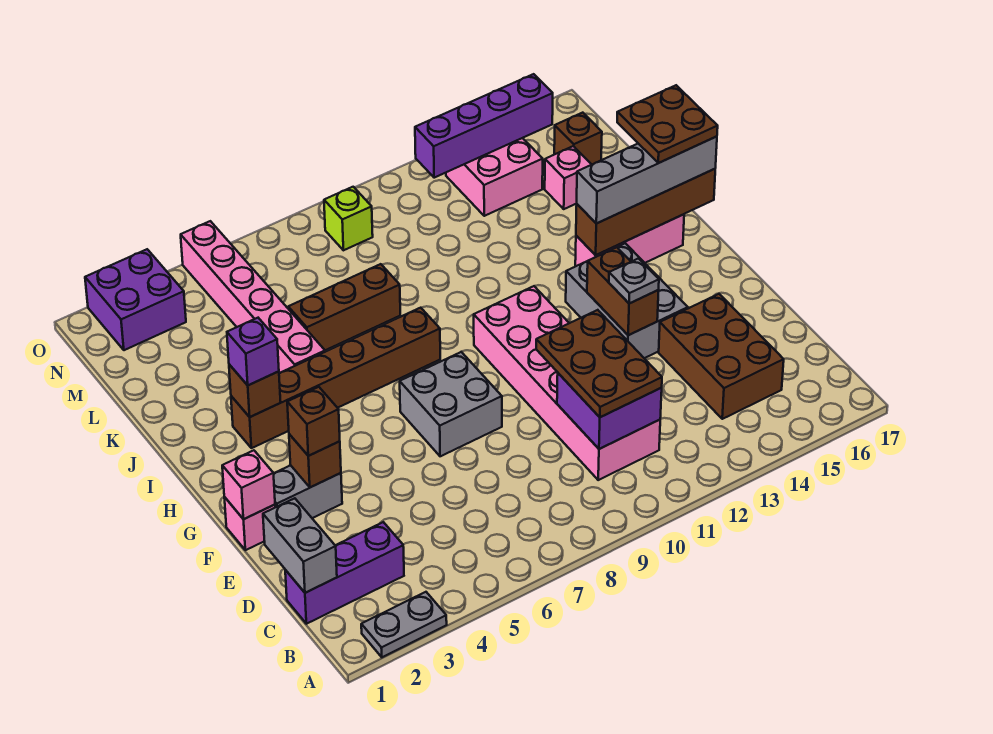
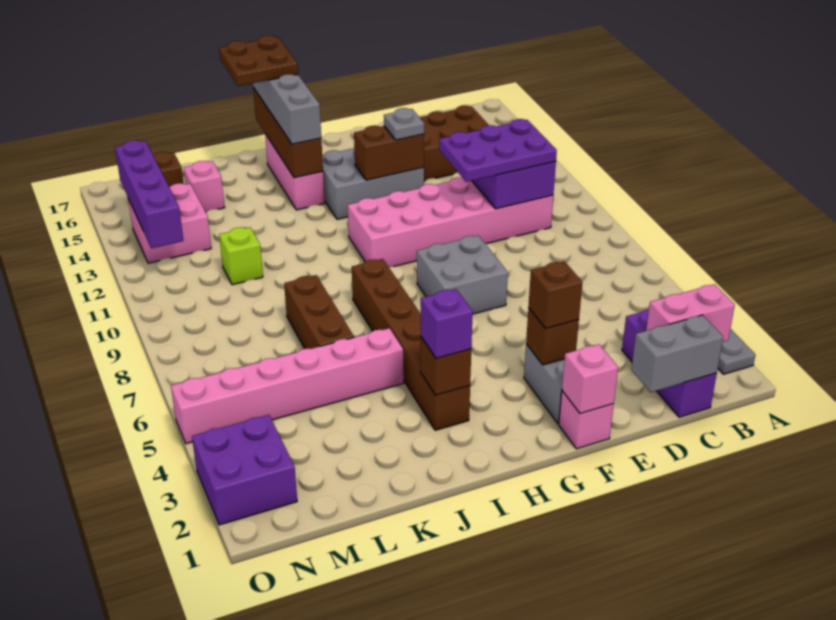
none -> pink 1x2 brick [646,284,735,342]
brown 2x3 plate [536,310,662,417] -> purple 2x3 plate [439,119,557,182]
lime 1x1 brick [324,187,373,250] -> lime 1x1 brick moved to [219,227,263,285]

